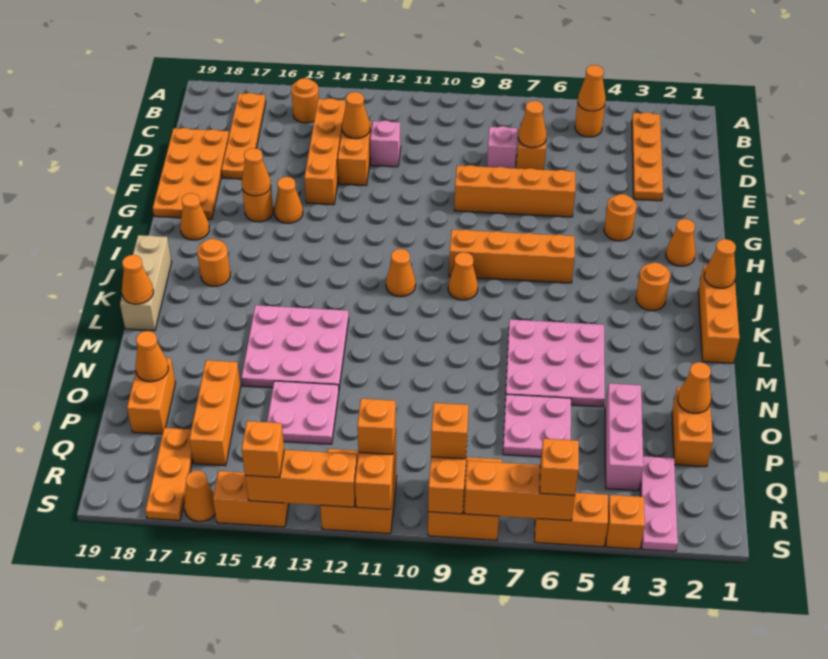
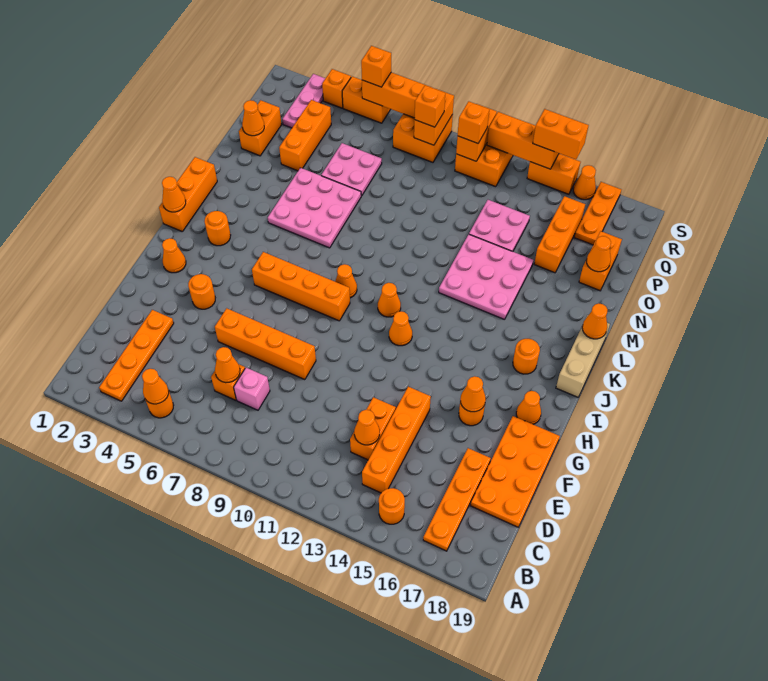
pink 1x1 brick [370,120,401,167] -> none
orange 1x1 cone [274,177,303,223] -> orange 1x1 cone moved to [389,311,412,346]
pink 1x3 brick [605,383,643,491] -> orange 1x3 brick [279,100,331,171]
orange 1x1 brick [242,421,284,478] -> orange 1x2 brick [533,109,589,160]

